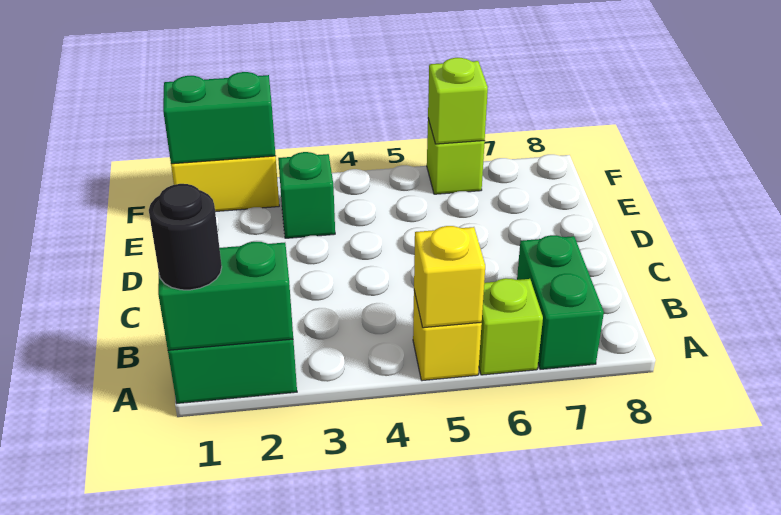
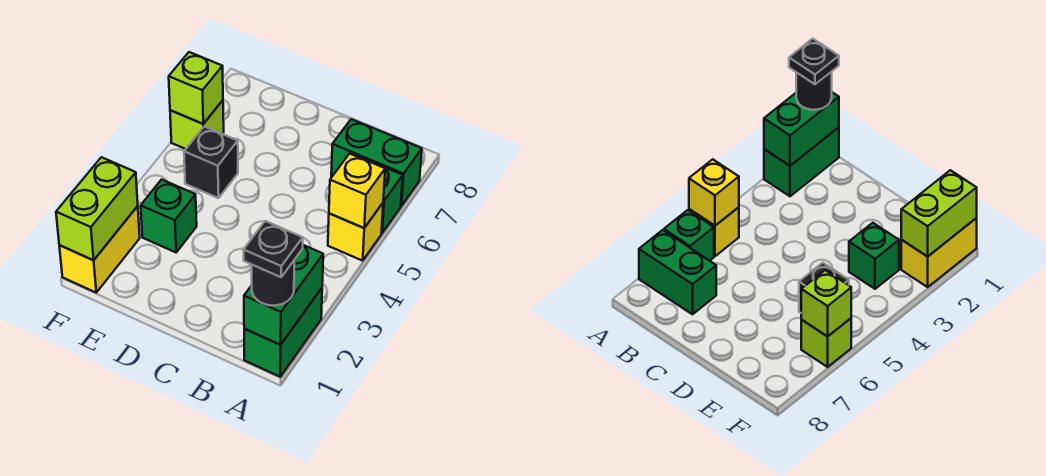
none -> black 1x1 plate [244,221,303,277]
lime 1x1 brick [479,278,543,375] -> green 1x1 brick [369,161,403,233]
none -> black 1x1 brick [184,126,238,198]
green 1x2 brick [163,72,276,164] -> lime 1x2 brick [56,157,138,260]

